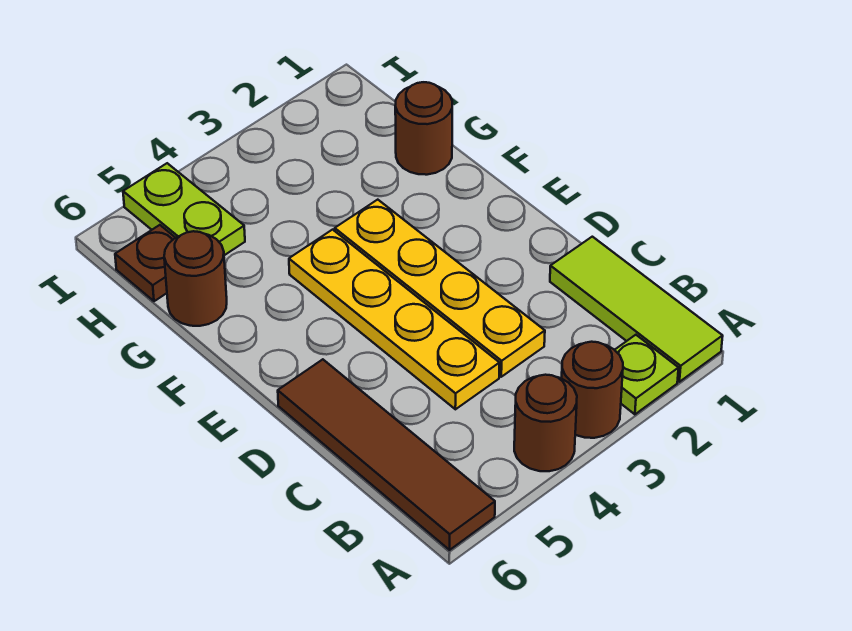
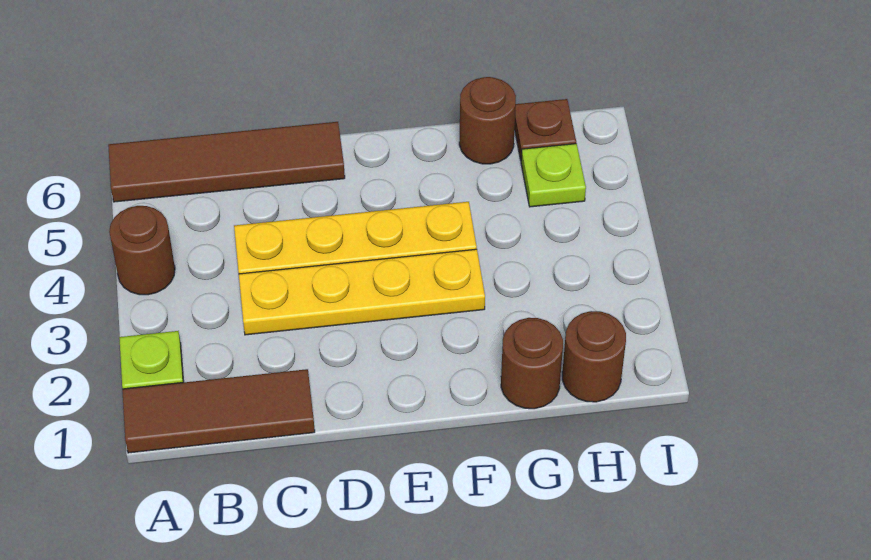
lime 1x3 tile [550,237,723,382] -> brown 1x3 tile [122,369,315,453]
brown 1x1 round brick [562,342,623,438] -> brown 1x1 round brick moved to [562,311,626,402]
lime 1x2 plate [123,163,245,255] -> lime 1x1 plate [521,144,586,207]

